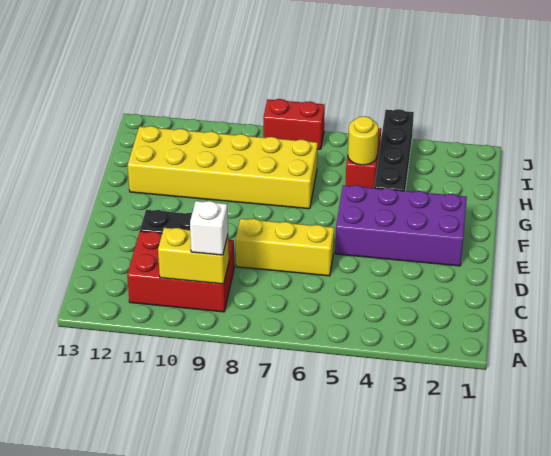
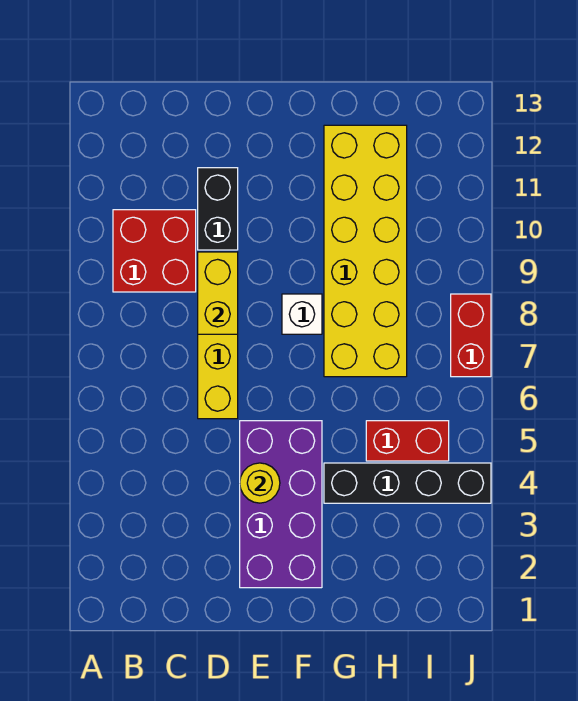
red 2x3 brick [127,231,234,312] -> red 2x2 brick [113,210,196,292]
yellow 1x2 brick [158,228,229,284] -> yellow 1x2 brick moved to [198,252,238,334]
white 1x1 brick [190,201,228,255] -> white 1x1 brick moved to [282,294,322,334]
yellow 1x1 round brick [348,116,379,165] -> yellow 1x1 round brick moved to [240,463,280,503]

